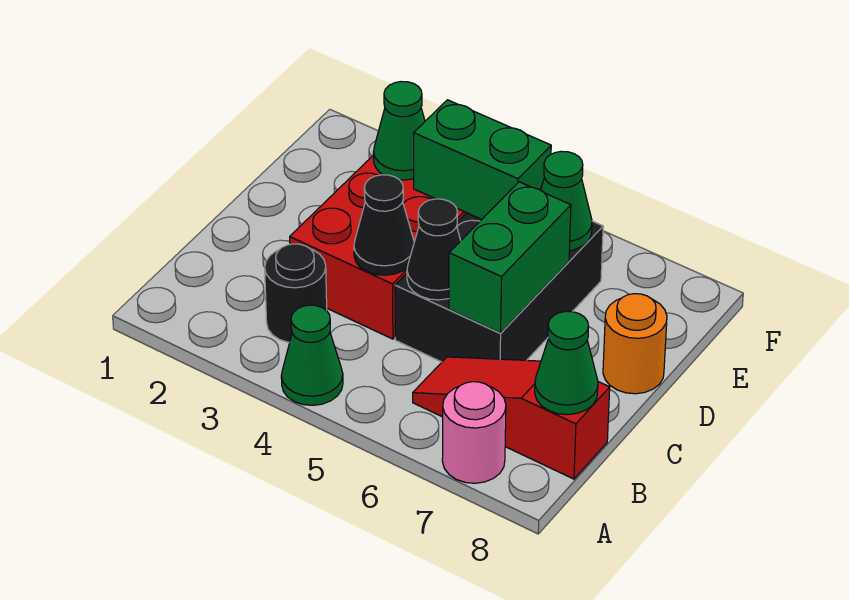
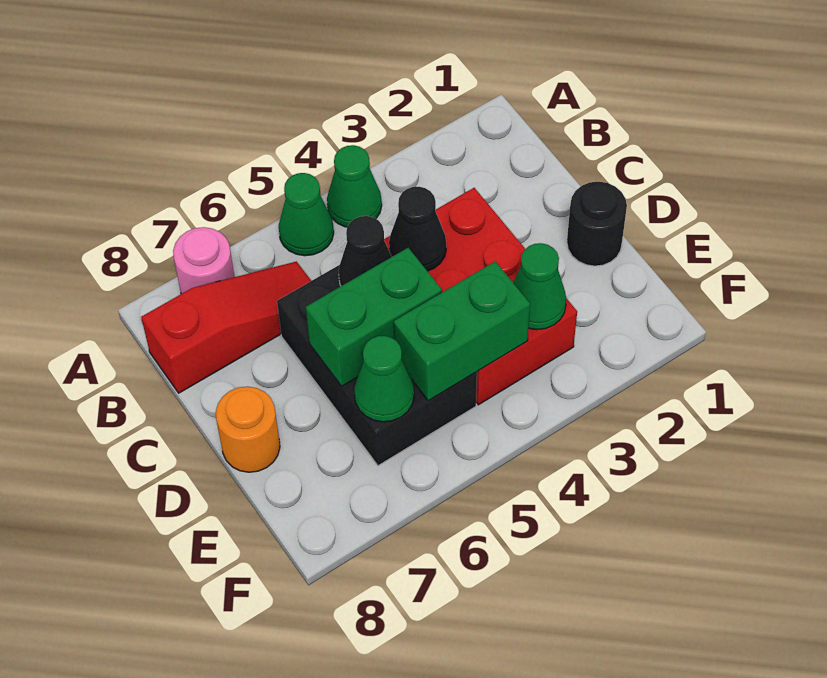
black 1x1 round brick [265,244,327,342] -> black 1x1 round brick moved to [567,182,627,266]
green 1x1 cone [535,311,598,415] -> green 1x1 cone moved to [279,173,334,256]
green 1x2 brick [449,182,571,333] -> green 1x2 brick turned to [306,248,442,386]

